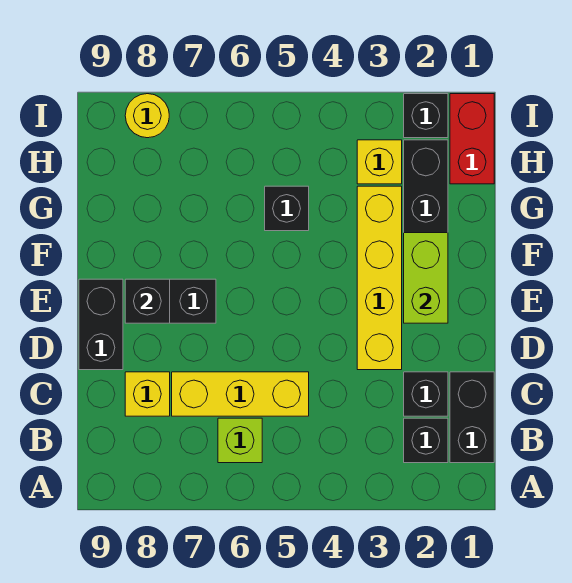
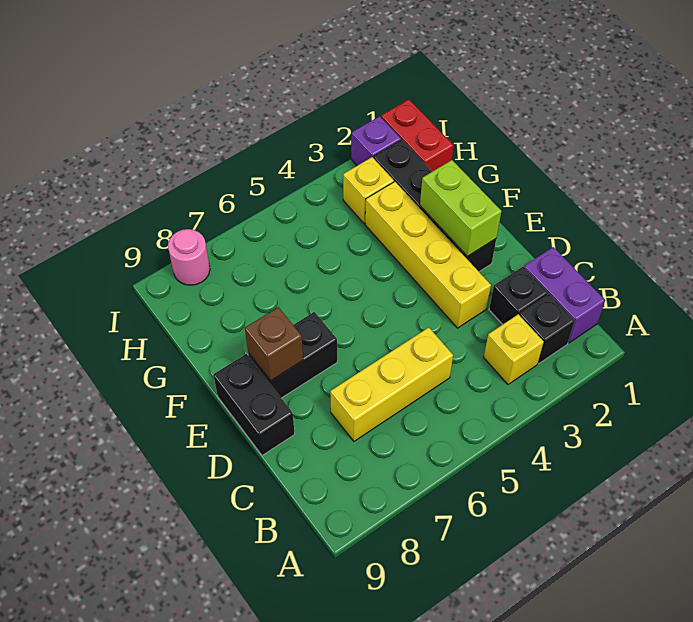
black 1x2 brick [450,372,494,463] -> purple 1x2 brick [524,247,605,343]
lime 1x1 brick [218,418,262,463] -> none
yellow 1x1 brick [125,372,170,416] -> yellow 1x1 brick moved to [484,314,544,384]
black 1x1 brick [125,279,170,323] -> brown 1x1 brick [245,307,303,381]
black 1x1 brick [265,186,309,231] -> none
black 1x1 brick [404,94,448,138] -> purple 1x1 brick [351,116,401,166]
yellow 1x1 round brick [125,94,169,138] -> pink 1x1 round brick [168,229,210,285]

